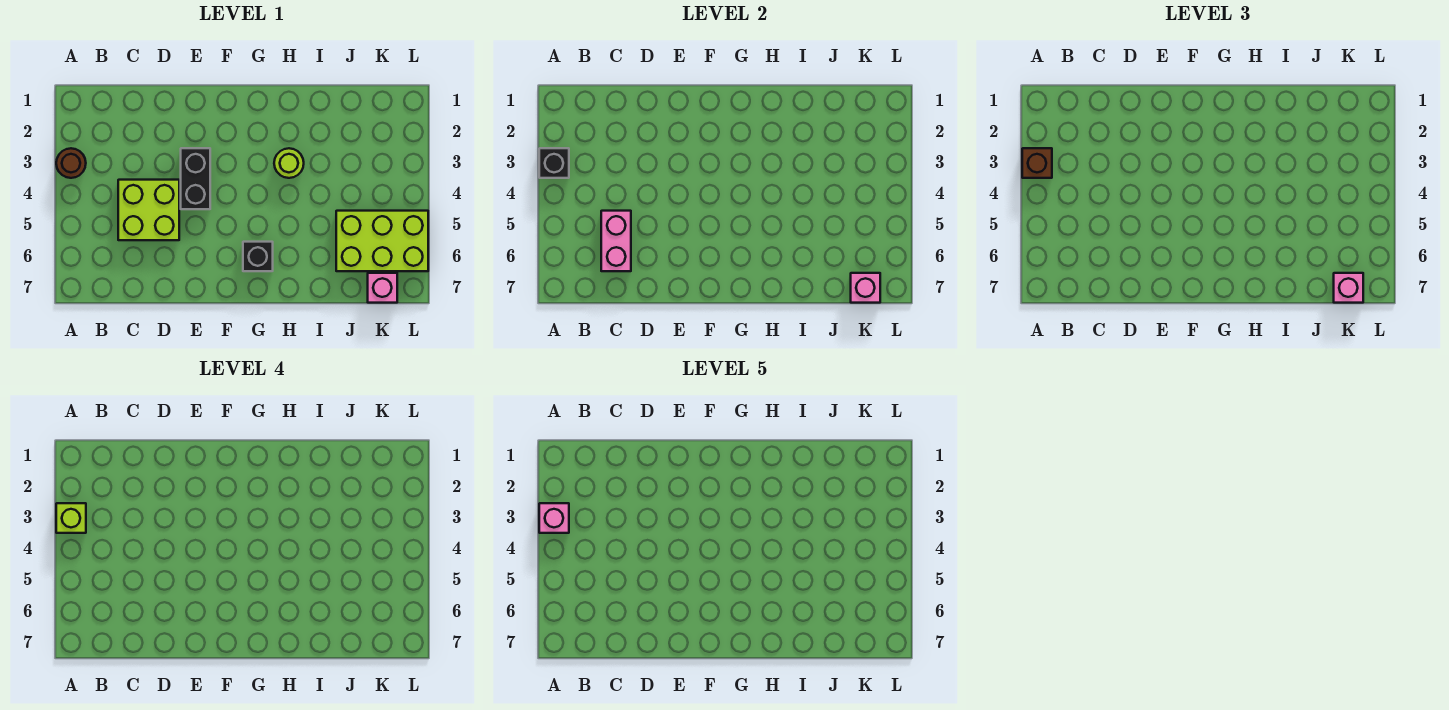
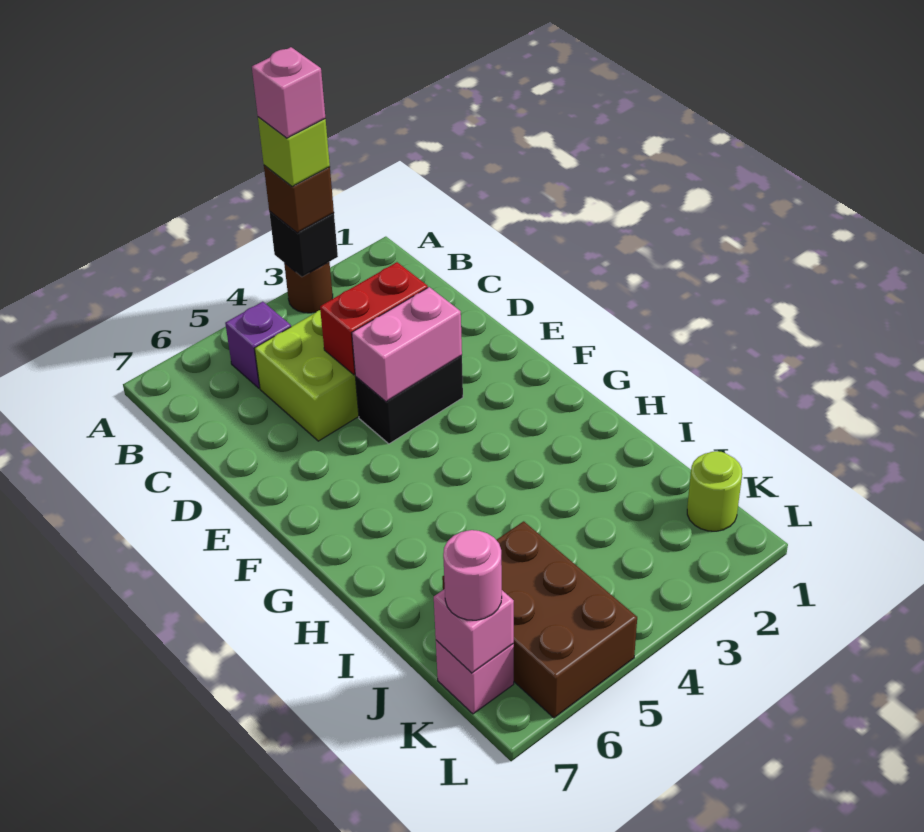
none -> purple 1x1 brick [225,302,291,388]
pink 1x2 brick [601,211,631,271] -> pink 1x2 brick moved to [352,287,462,402]
none -> red 1x2 brick [320,262,428,375]
black 1x1 brick [243,242,273,271] -> none
lime 1x1 round brick [274,148,304,178] -> lime 1x1 round brick moved to [687,451,742,531]
lime 2x3 brick [336,211,428,271] -> brown 2x3 brick [442,521,637,718]
pink 1x1 brick [1334,273,1363,303] -> pink 1x1 round brick [443,530,502,620]

